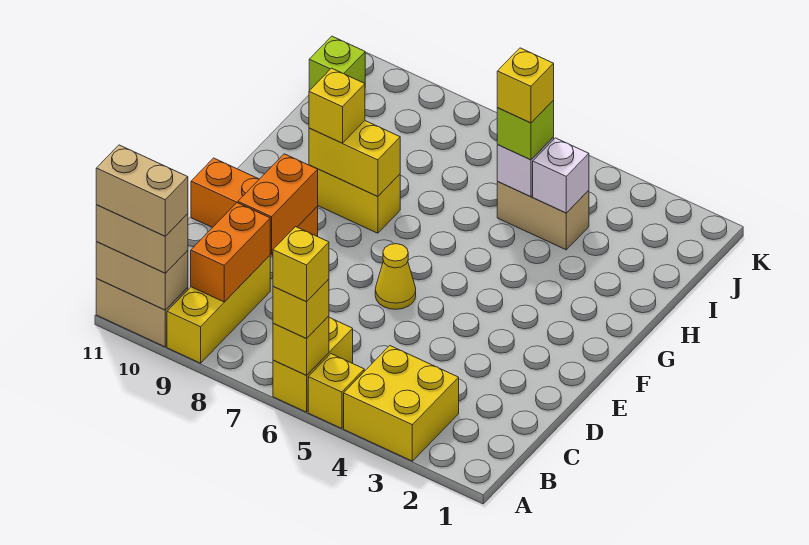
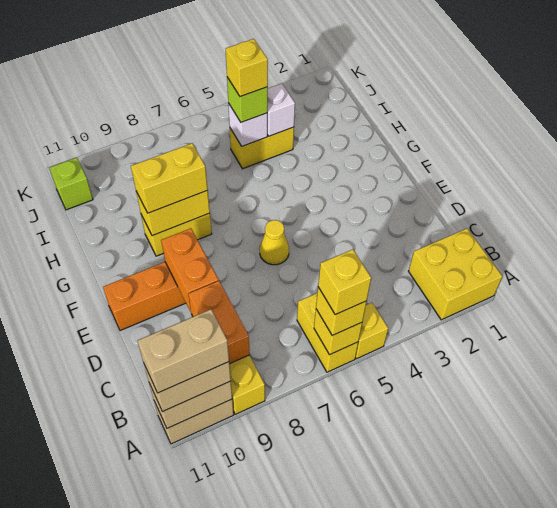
yellow 2x2 brick [344,346,459,461] -> yellow 2x2 brick moved to [409,229,502,320]
yellow 1x1 brick [309,68,365,143] -> yellow 1x2 brick [131,143,208,213]
tan 1x2 brick [497,182,589,250] -> yellow 1x2 brick [230,127,294,169]

